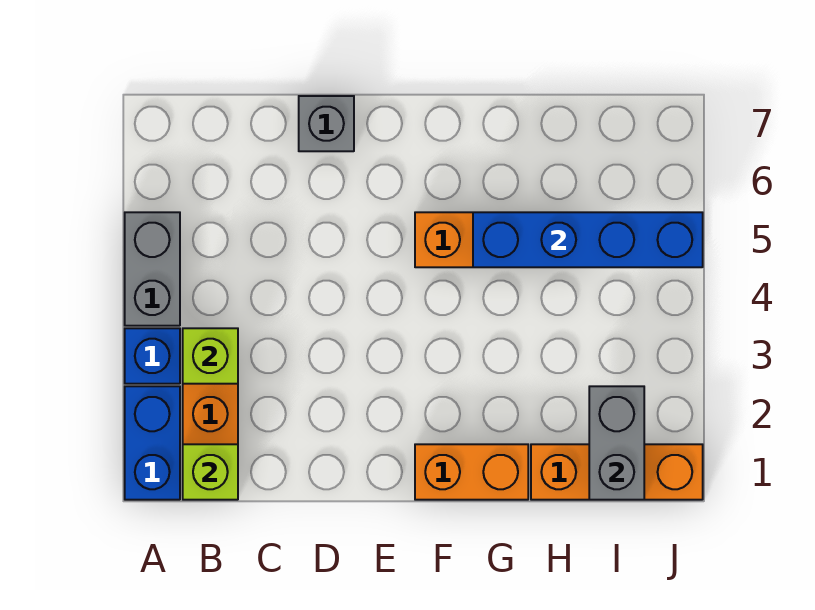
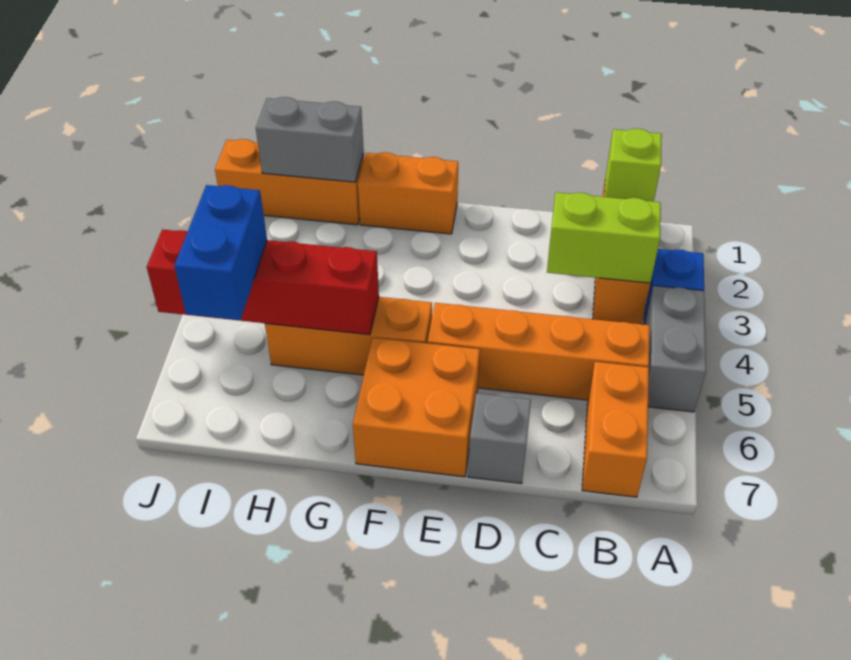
blue 1x2 brick [125,386,180,500] -> blue 1x2 brick moved to [174,185,267,320]
lime 1x1 brick [183,328,238,384] -> lime 1x2 brick [547,192,661,283]
none -> orange 1x4 brick [428,303,650,400]
none -> orange 1x2 brick [582,362,649,497]
none -> orange 2x2 brick [353,338,480,477]
blue 1x4 brick [473,212,703,267] -> red 1x4 brick [147,229,379,335]
grey 1x2 brick [589,386,644,500] -> grey 1x2 brick turned to [256,97,364,182]

